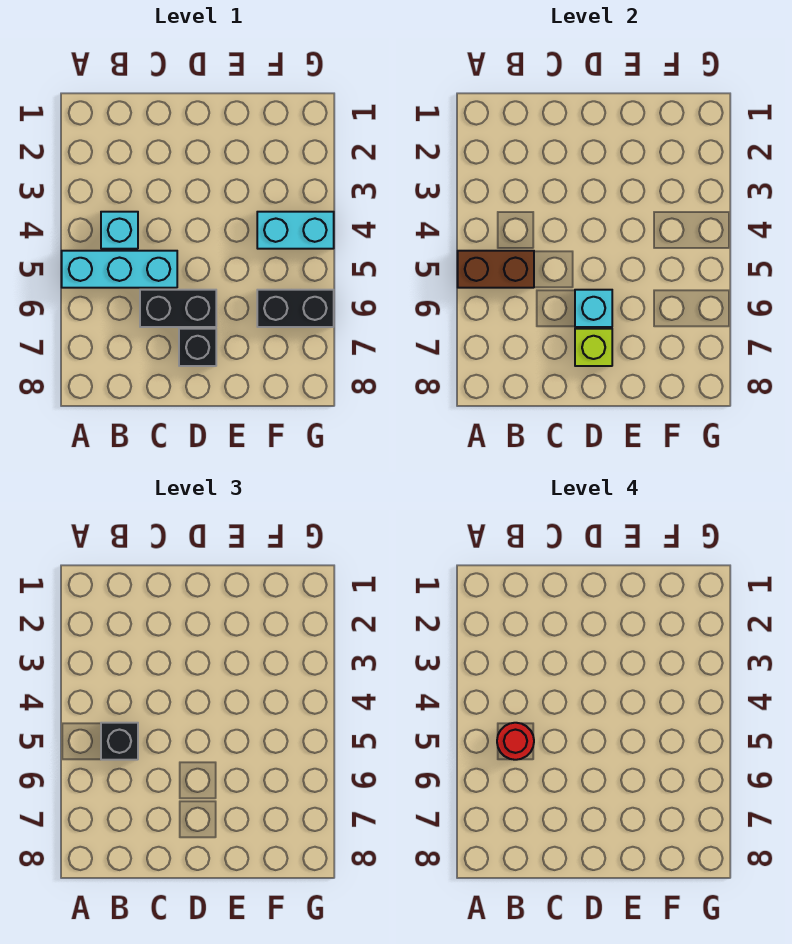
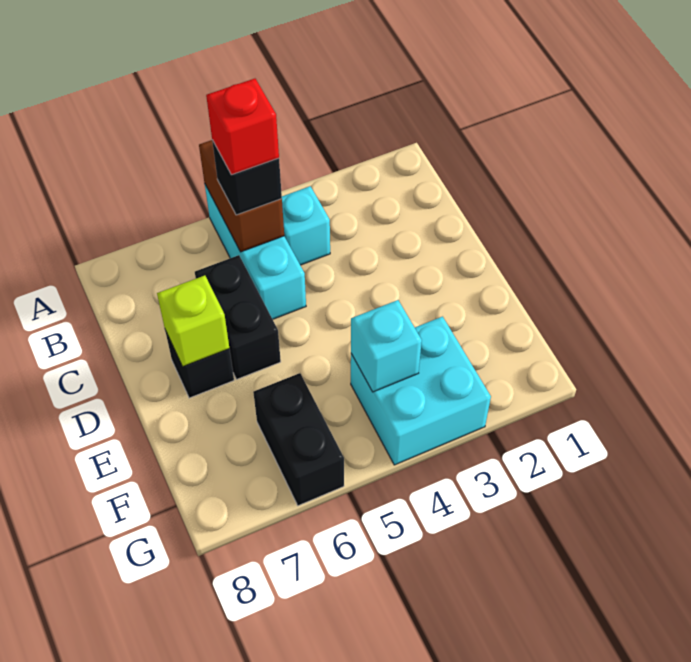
red 1x1 round brick [497,723,534,760] -> red 1x1 brick [206,79,279,175]
cyan 1x1 brick [575,290,612,327] -> cyan 1x1 brick moved to [351,300,422,392]
cyan 1x2 brick [257,212,334,249] -> cyan 2x2 brick [351,317,491,465]

